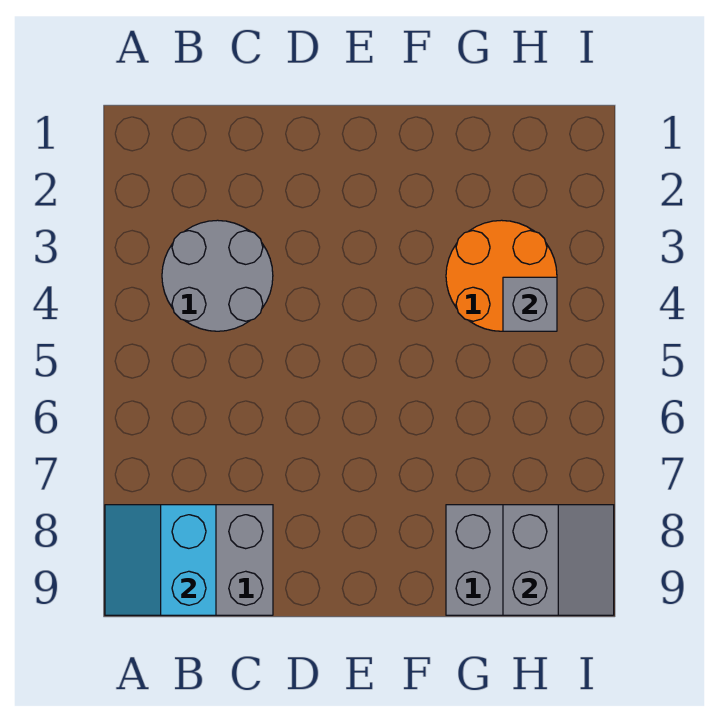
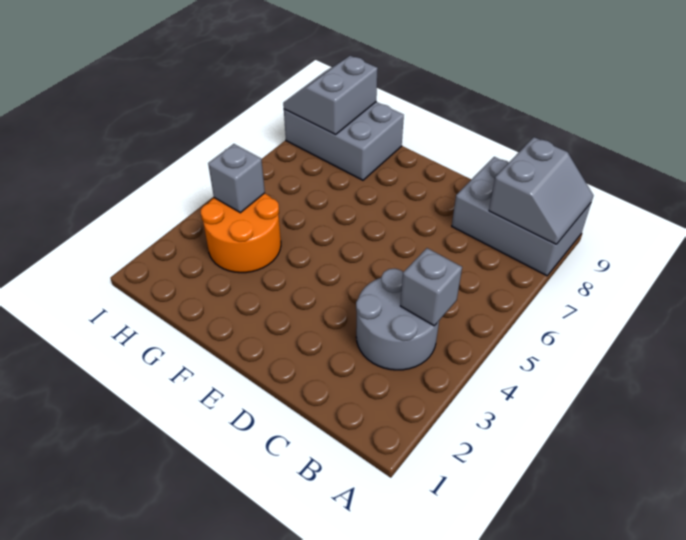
cyan 2x2 slope [105,505,216,615] -> grey 2x2 slope [489,137,594,244]
none -> grey 1x1 brick [400,248,462,326]

